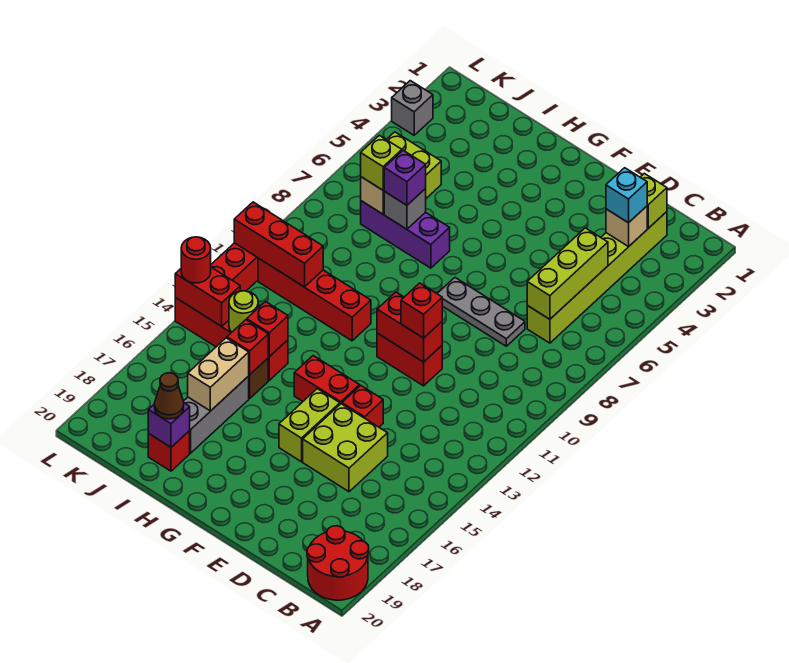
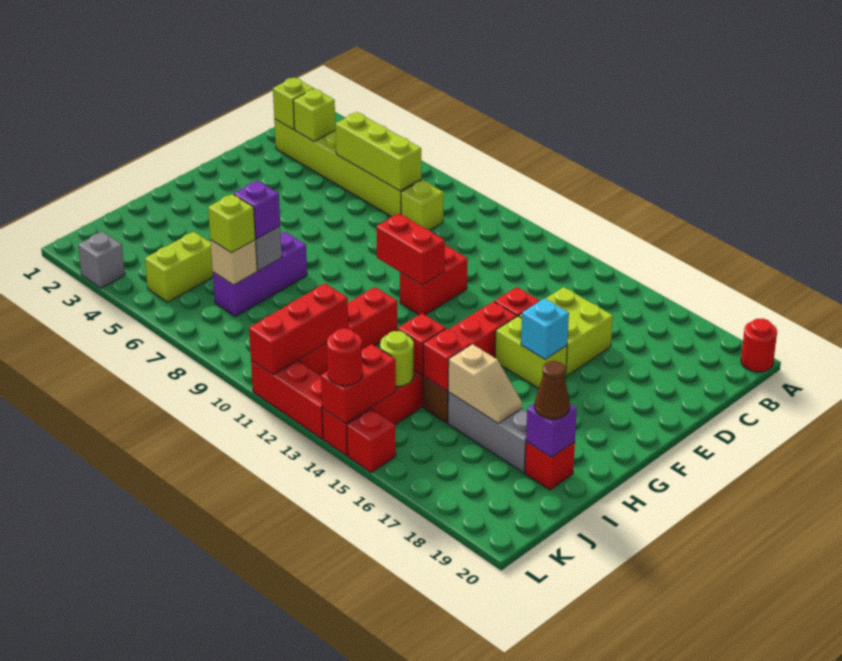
red 2x2 round brick [307,526,369,600] -> red 1x1 round brick [741,319,777,372]
tan 1x1 brick [606,206,647,247] -> lime 1x1 brick [293,89,335,141]
cyan 1x1 brick [606,168,647,223] -> cyan 1x1 brick moved to [521,298,569,359]
none -> lime 1x1 brick [401,180,444,230]
grey 1x3 plate [437,278,525,346] -> none
red 1x2 brick [377,292,442,362] -> red 1x2 brick turned to [376,214,445,285]
red 1x1 brick [401,283,442,338] -> red 1x1 brick moved to [347,409,396,473]
tan 1x2 brick [188,338,249,411] -> tan 1x2 slope [448,344,522,423]

